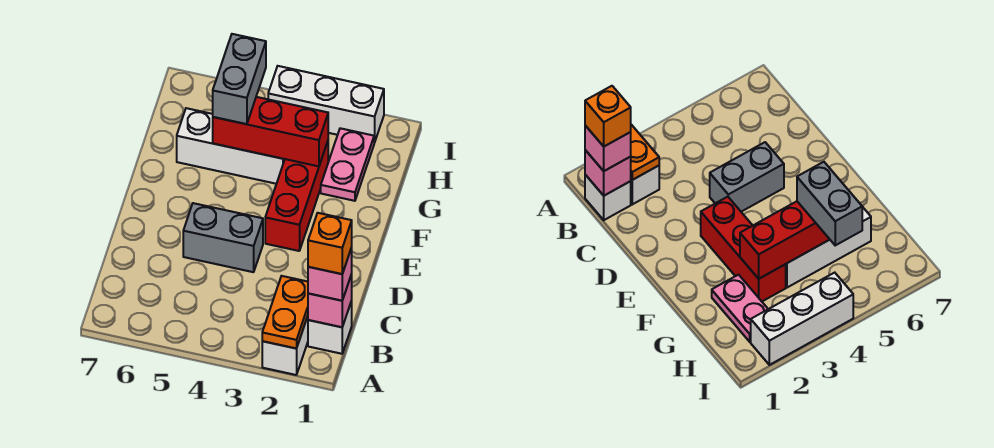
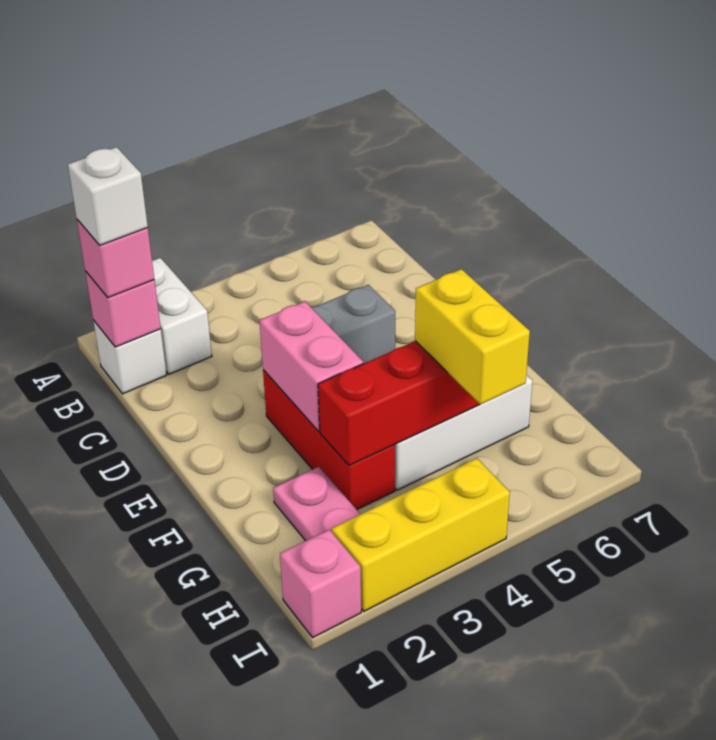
orange 1x2 plate [262,276,308,348] -> none
orange 1x1 brick [308,213,352,274] -> white 1x1 brick [68,147,148,245]
none -> pink 1x2 brick [260,301,363,432]
grey 1x2 brick [213,34,266,124] -> yellow 1x2 brick [415,269,530,405]
none -> pink 1x1 brick [280,530,361,637]
white 1x3 brick [268,66,384,143] -> yellow 1x3 brick [332,458,510,611]

